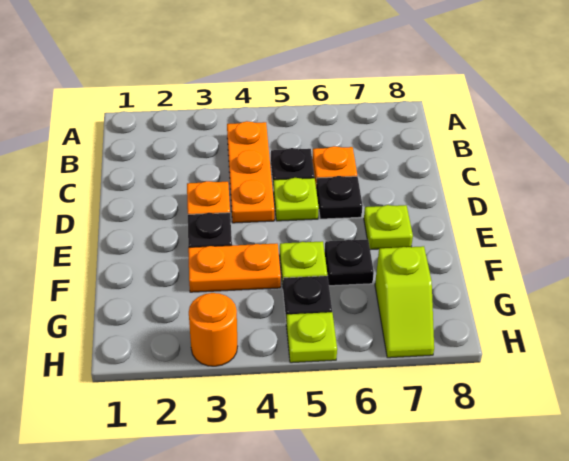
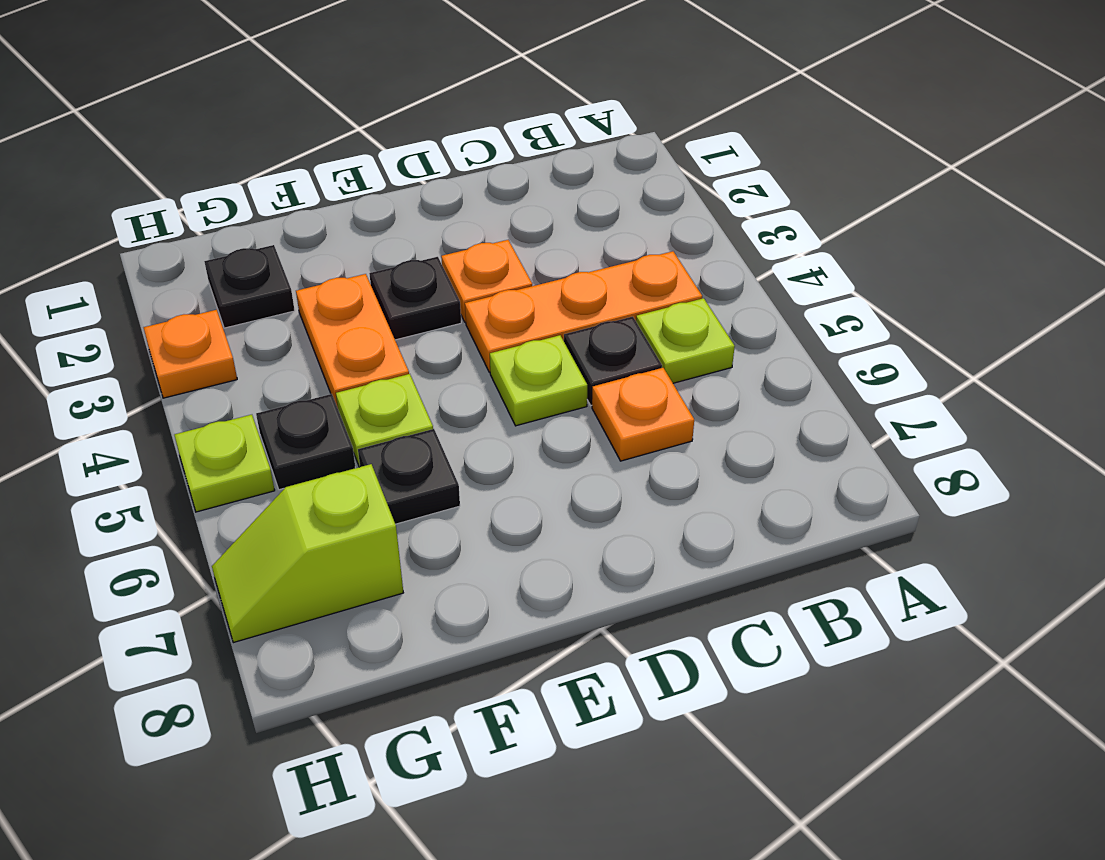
black 1x1 plate [316,176,363,219] -> black 1x1 plate moved to [204,245,295,328]
lime 1x1 plate [364,205,413,250] -> lime 1x1 plate moved to [636,298,735,383]
orange 1x1 round brick [189,293,238,366] -> orange 1x1 plate [144,310,237,398]

